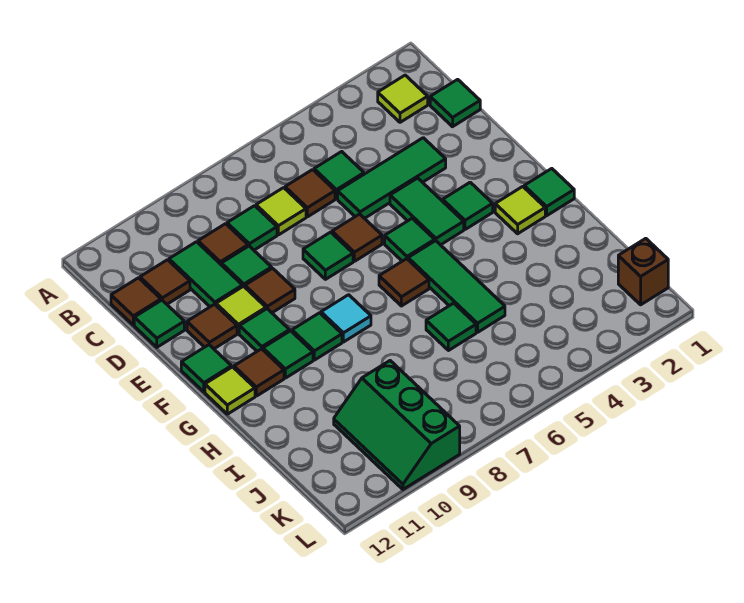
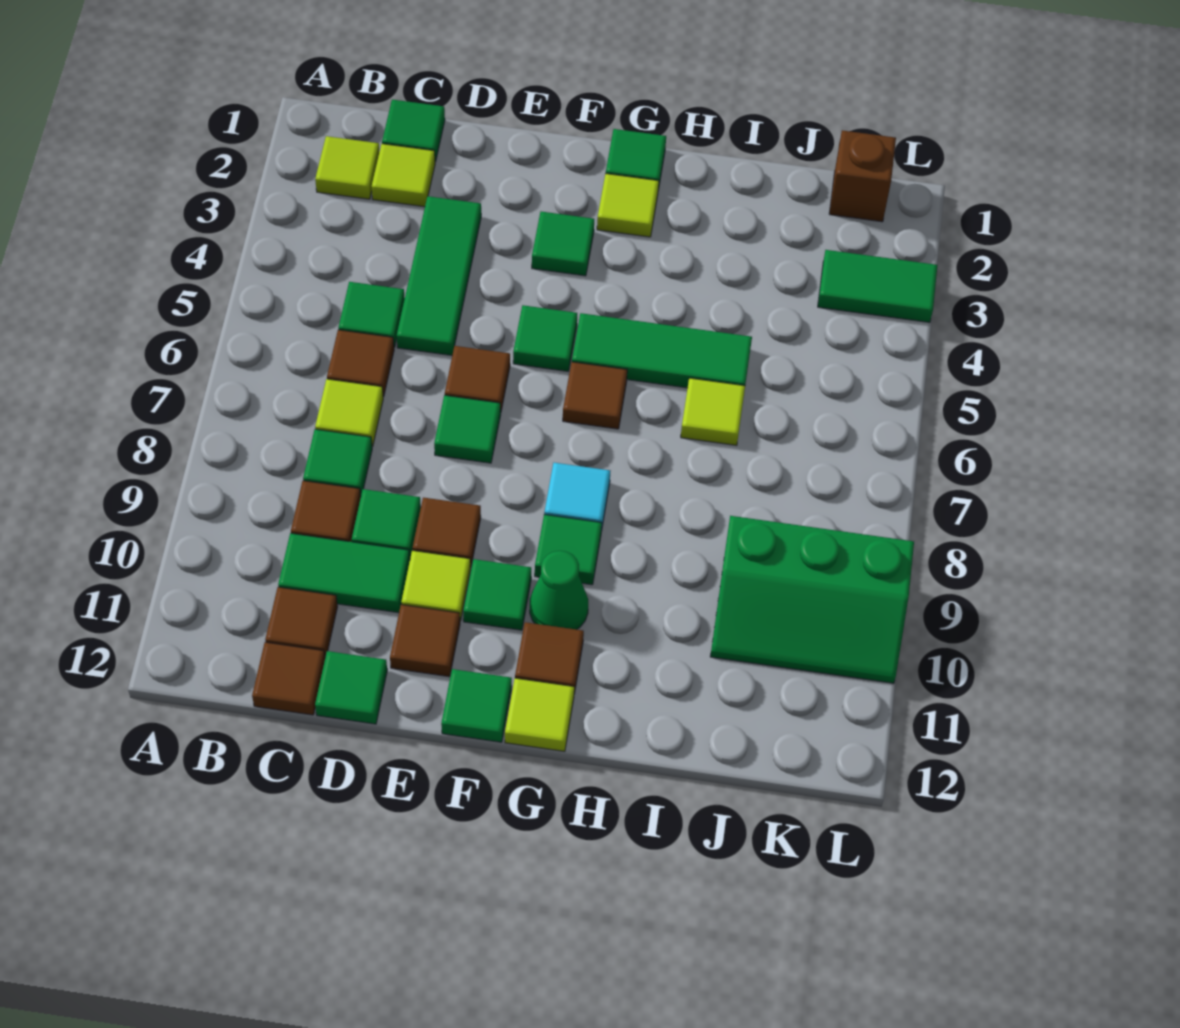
none -> lime 1x1 tile [372,144,435,207]
green 1x2 tile [390,178,464,245] -> green 1x2 tile moved to [818,250,938,322]
green 1x1 tile [263,331,313,378] -> green 1x1 cone [530,551,588,630]
green 1x1 tile [426,303,476,351] -> lime 1x1 tile [681,378,745,445]

